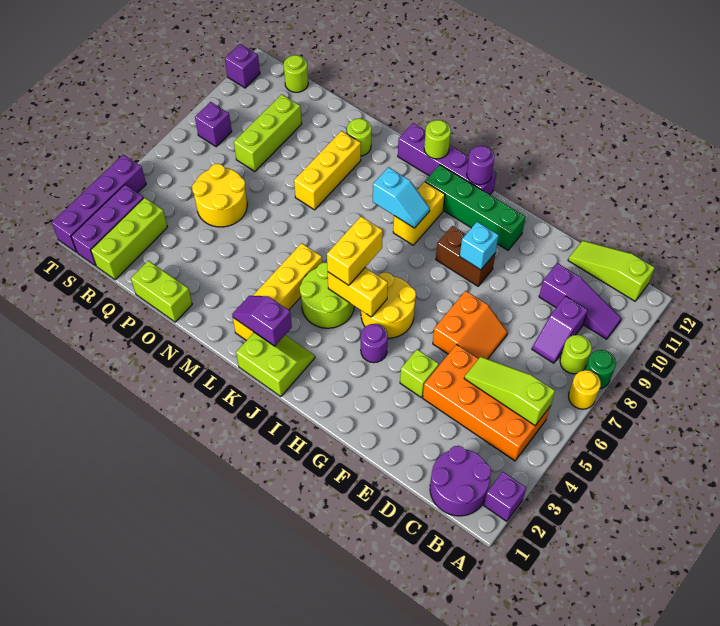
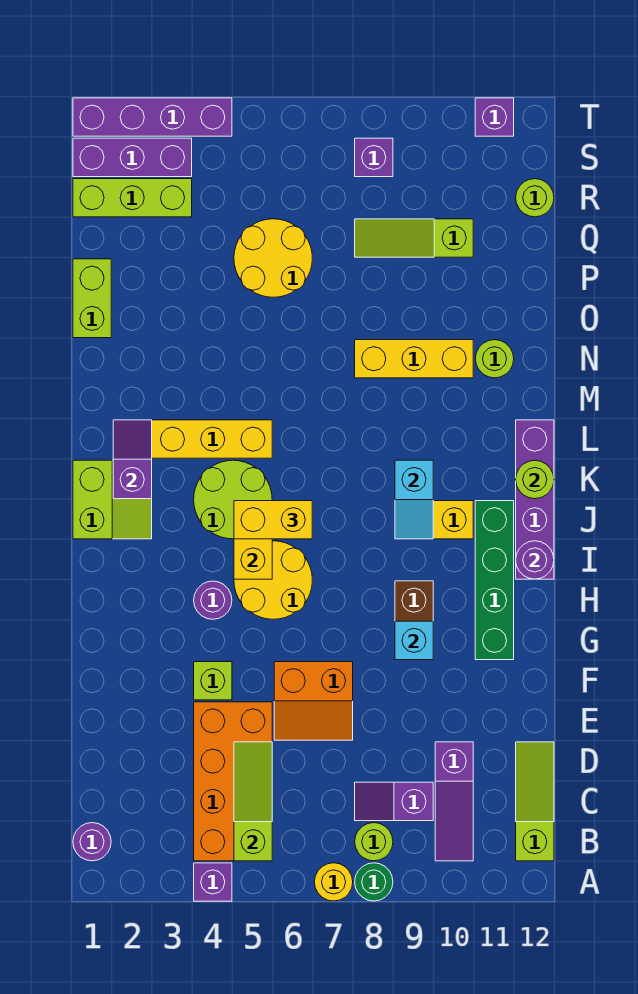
purple 1x1 brick [484,472,526,521] -> purple 1x1 brick moved to [194,863,232,901]
purple 2x2 round brick [430,446,491,516] -> purple 1x1 round brick [73,823,111,861]
lime 1x3 brick [234,94,302,172] -> lime 1x3 slope [355,219,473,257]

